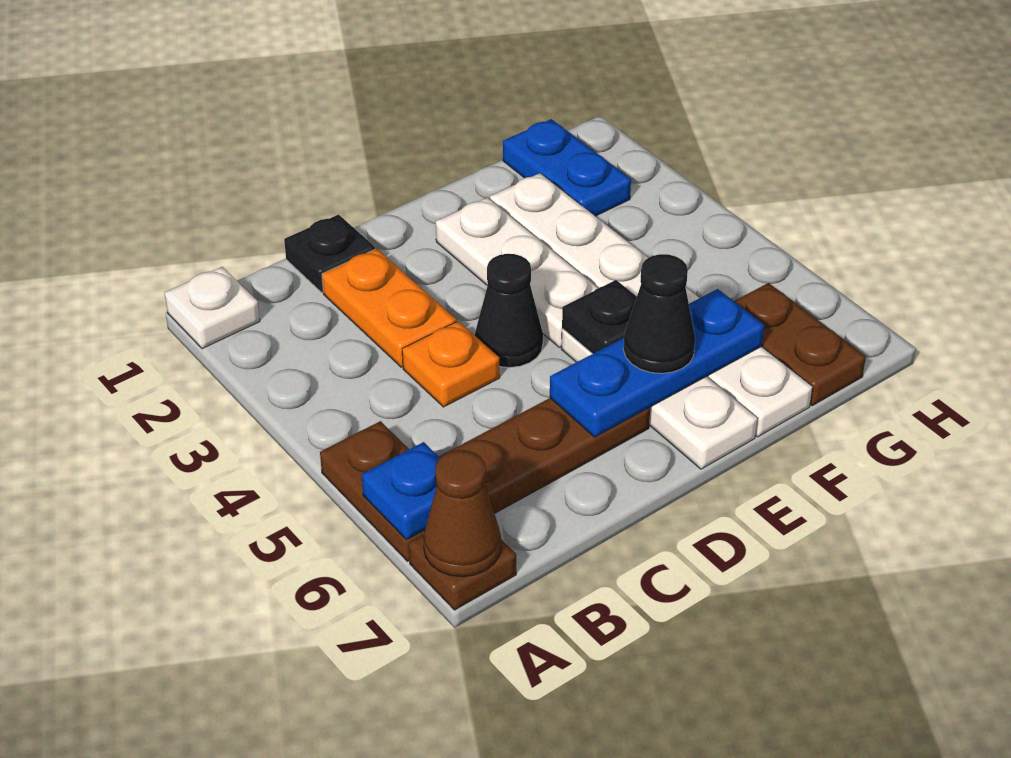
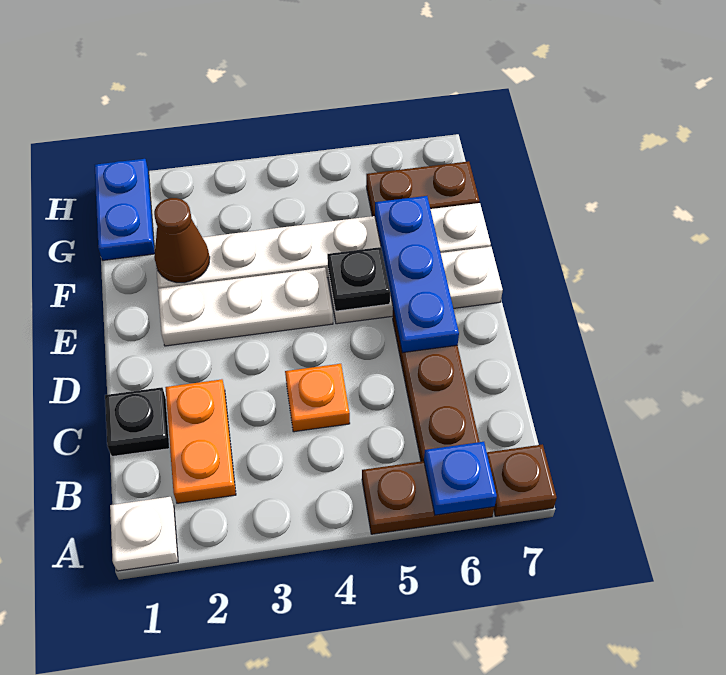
brown 1x1 cone [423,450,501,577] -> brown 1x1 cone moved to [154,198,210,283]
orange 1x2 plate [322,249,456,367] -> orange 1x2 plate turned to [165,379,236,503]
black 1x1 cone [475,254,543,368] -> none
black 1x1 cone [623,254,695,374] -> none
blue 1x2 plate [503,119,631,216] -> blue 1x2 plate turned to [95,159,155,260]

